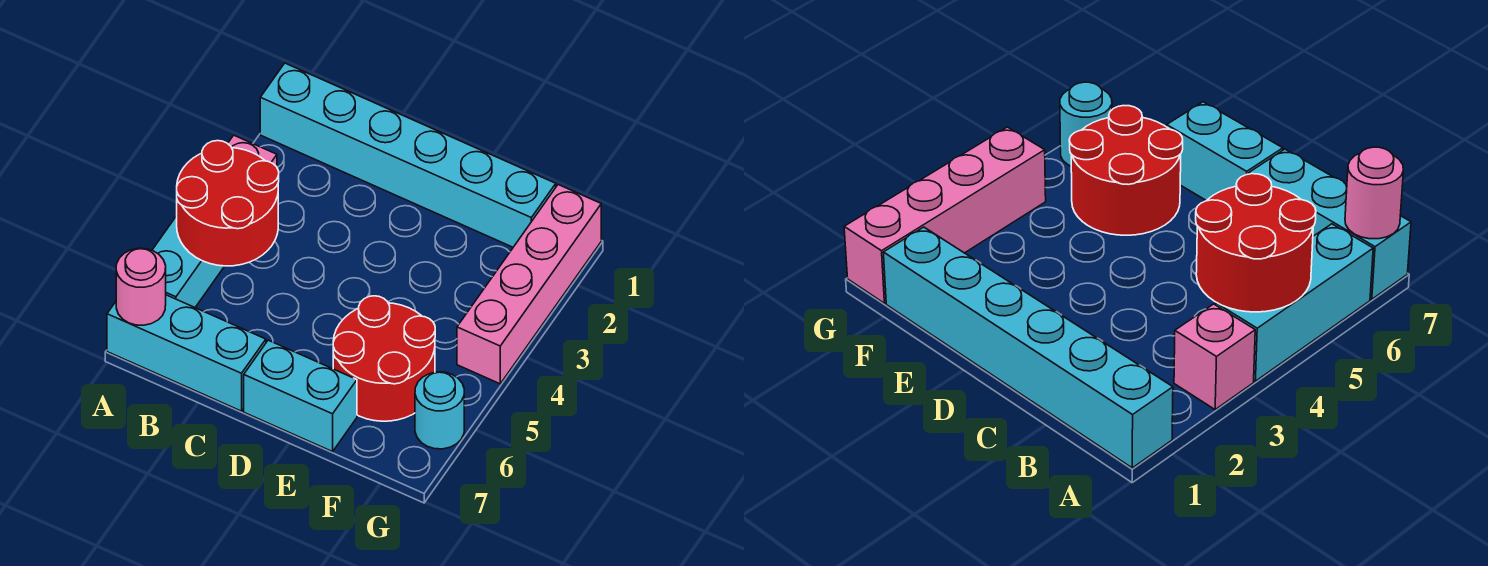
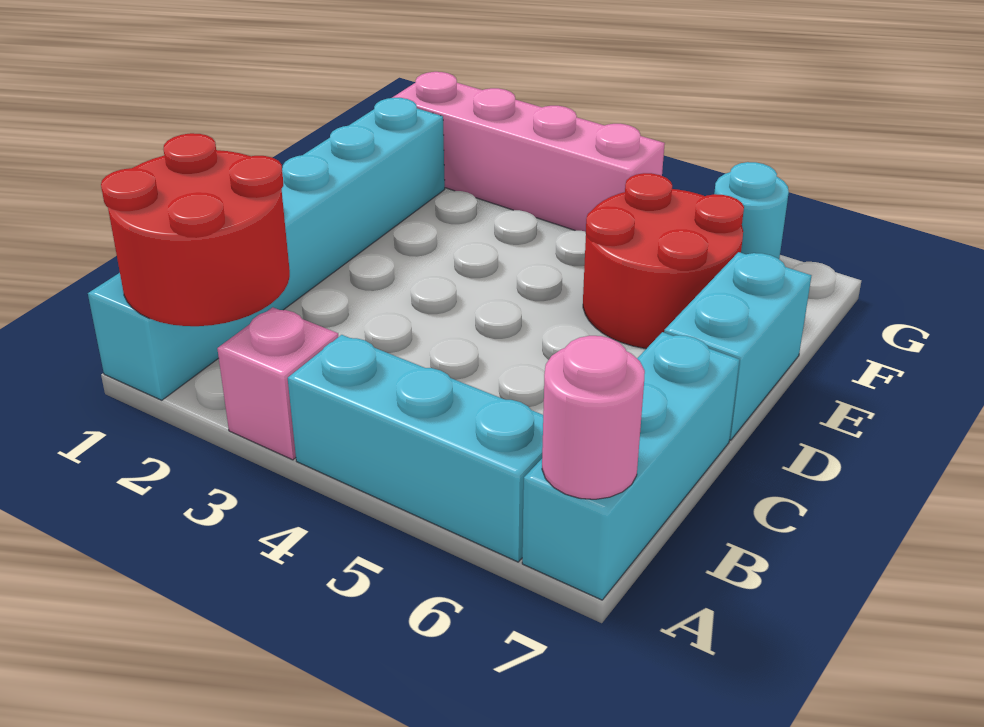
red 2x2 round brick [177,141,279,266] -> red 2x2 round brick moved to [101,133,290,326]

